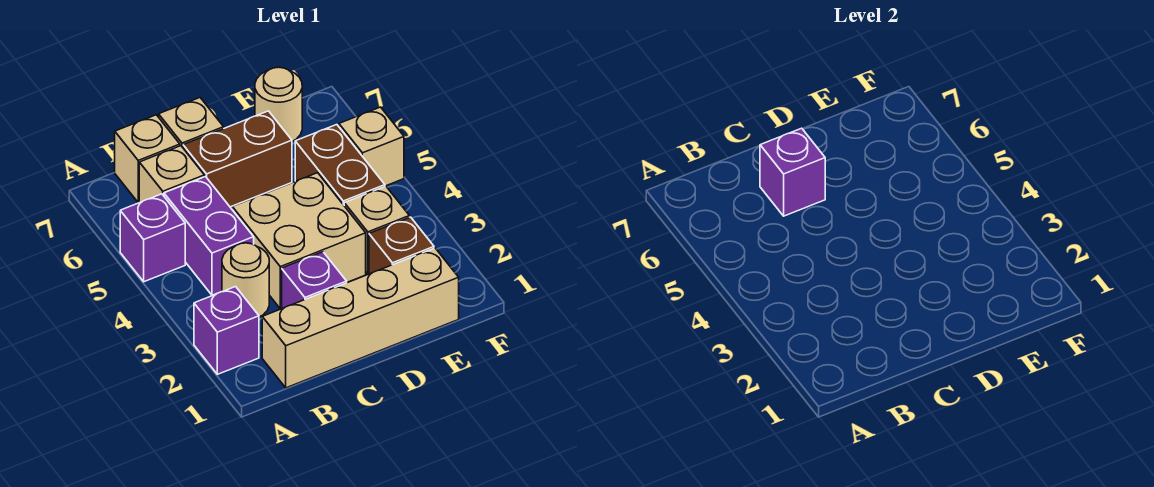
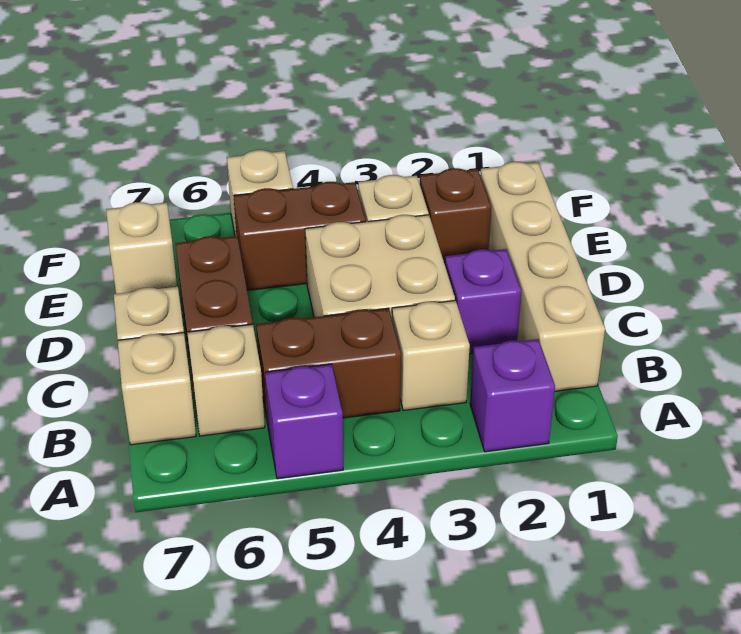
tan 1x1 round brick [222,243,269,317] -> tan 1x1 brick [392,301,470,411]
purple 1x2 brick [164,177,254,295] -> brown 1x2 brick [256,308,401,424]
purple 1x1 brick [760,128,825,216] -> none
tan 1x1 round brick [255,67,302,141] -> tan 1x1 brick [106,202,177,294]

